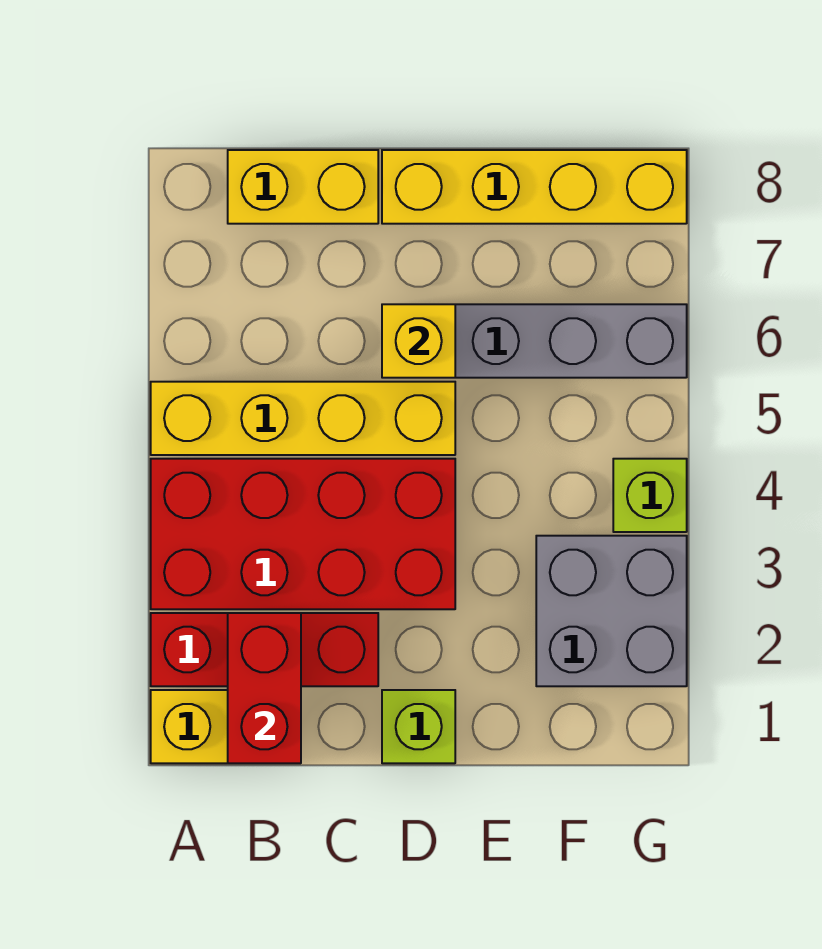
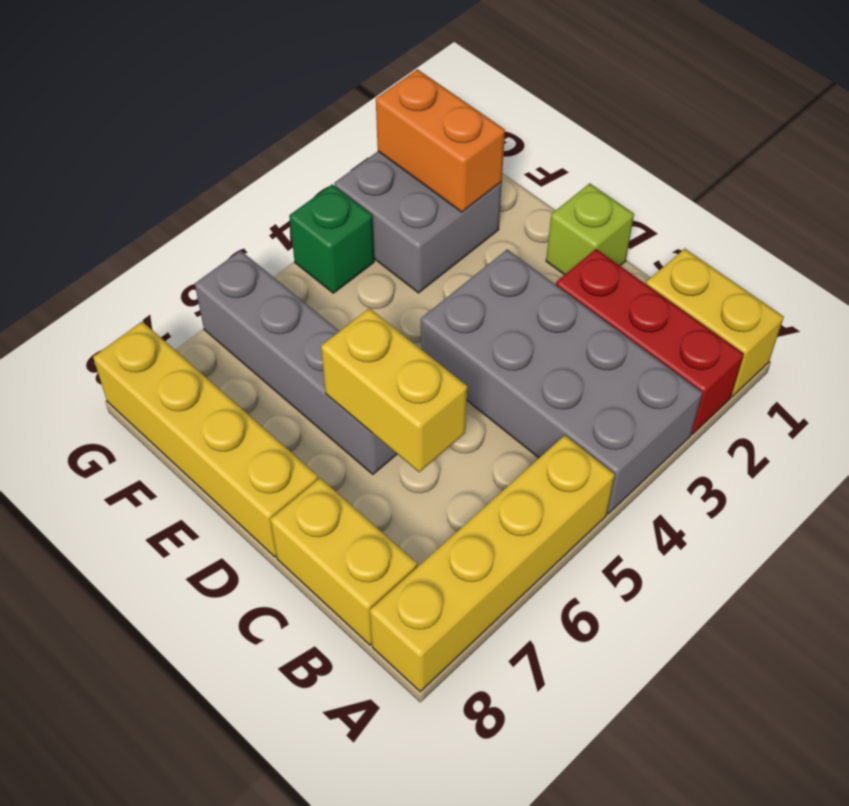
red 2x4 brick [151,459,455,609] -> grey 2x4 brick [421,249,703,514]
yellow 1x4 brick [151,382,455,455] -> yellow 1x4 brick turned to [370,435,615,692]
red 1x2 brick [228,613,301,763] -> none
yellow 1x1 brick [382,304,455,378] -> yellow 1x2 brick [321,308,467,472]
none -> orange 1x2 brick [376,69,505,212]
lime 1x1 brick [613,459,687,532] -> green 1x1 brick [289,185,374,293]

